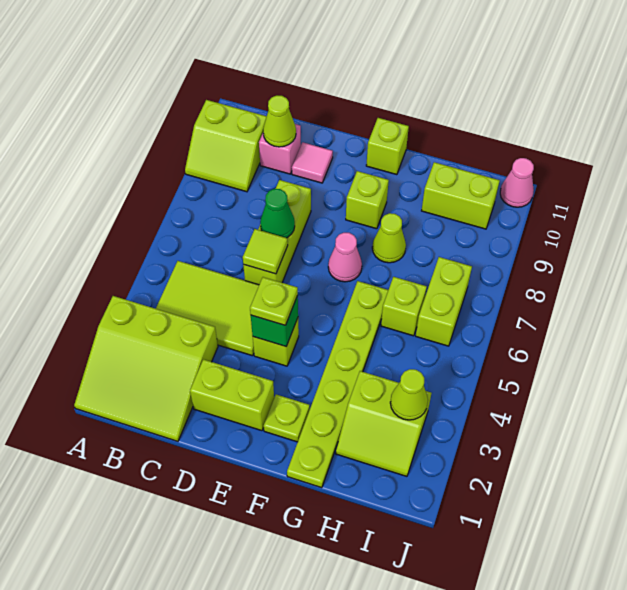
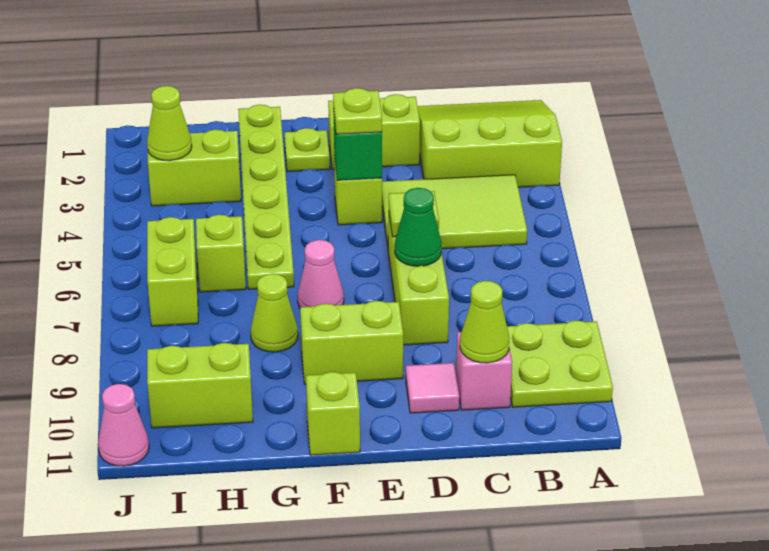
lime 2x2 slope [185,100,267,192] -> lime 2x2 plate [507,320,613,407]
lime 1x1 brick [346,171,389,229] -> lime 1x2 brick [300,301,403,384]

